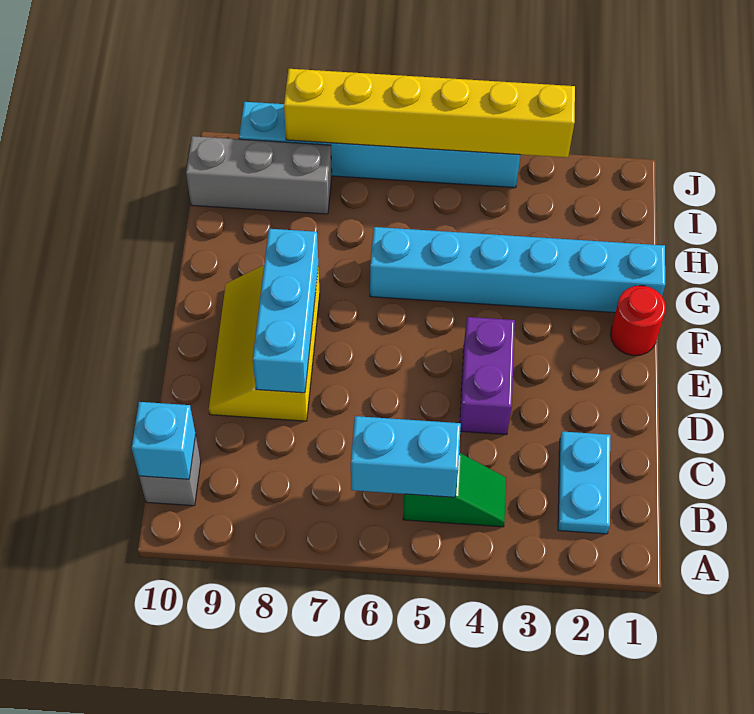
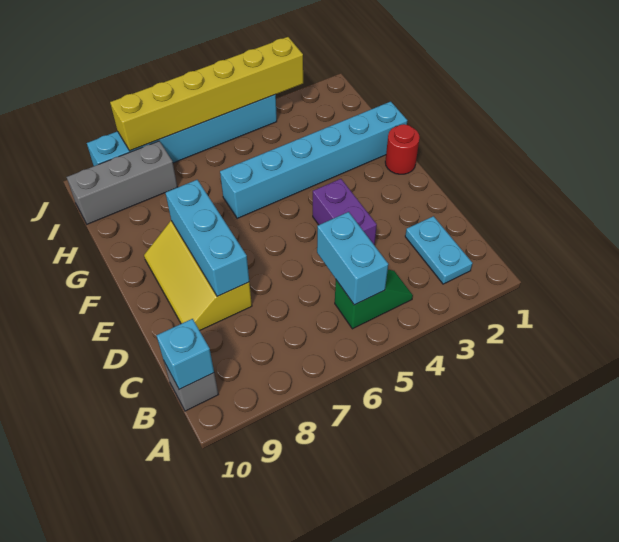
cyan 1x2 brick [351,416,461,497] -> cyan 1x2 brick turned to [317,212,388,305]

